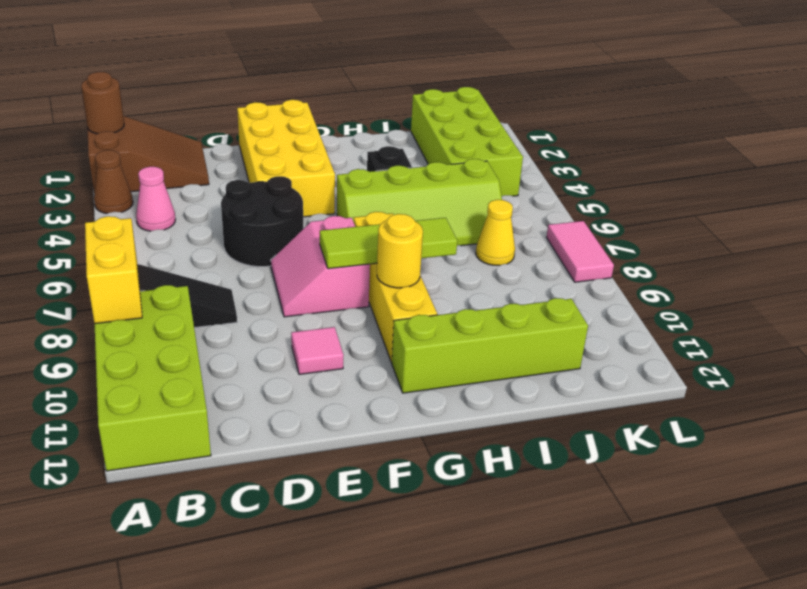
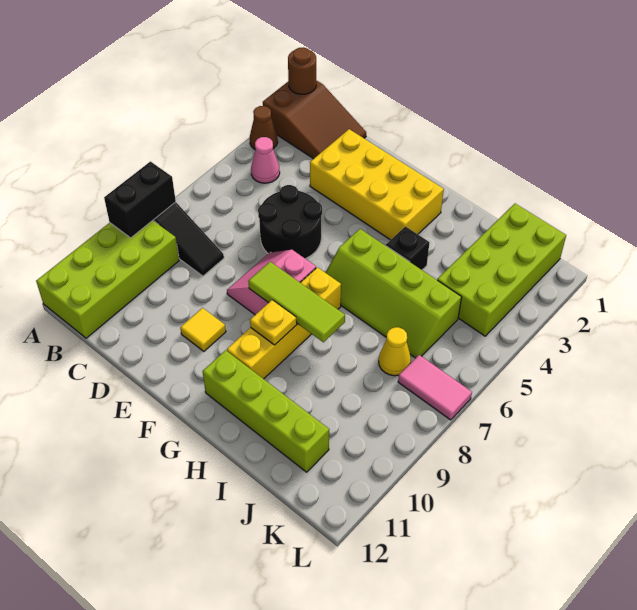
yellow 1x2 brick [85,216,142,324] -> black 1x2 brick [104,162,176,238]
yellow 2x4 brick [237,100,335,217] -> yellow 2x4 brick turned to [310,129,444,240]
pink 1x1 tile [291,327,344,374] -> yellow 1x1 tile [180,308,226,351]
yellow 1x1 round brick [377,214,423,288] -> yellow 1x1 plate [250,300,297,345]
pink 1x2 tile [546,221,614,282] -> pink 1x2 tile turned to [398,355,472,420]

